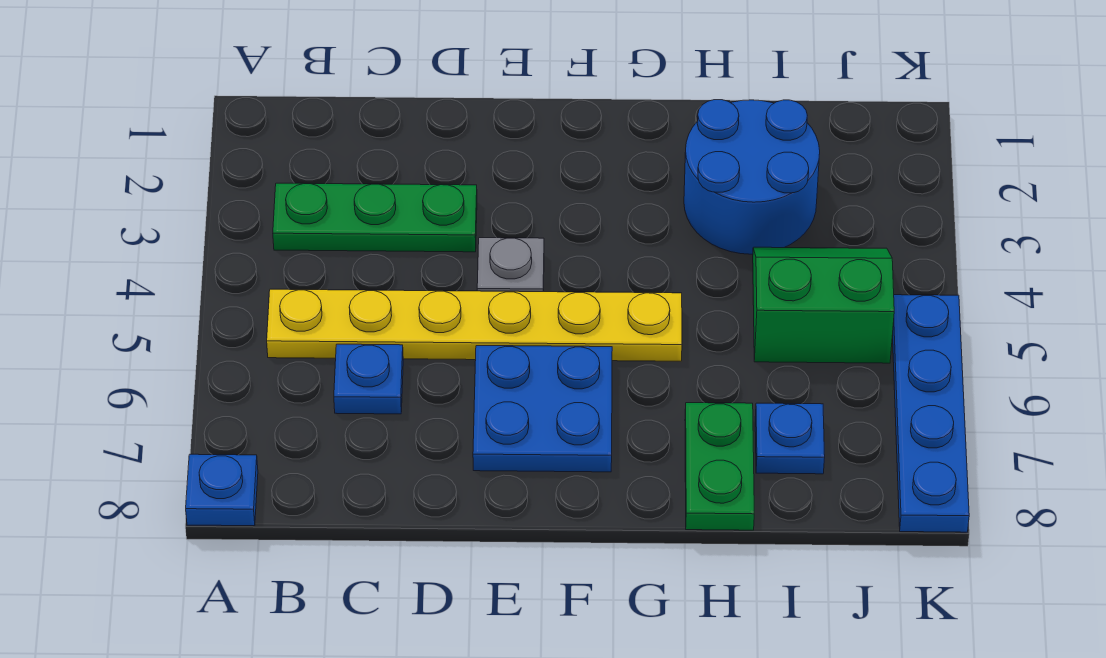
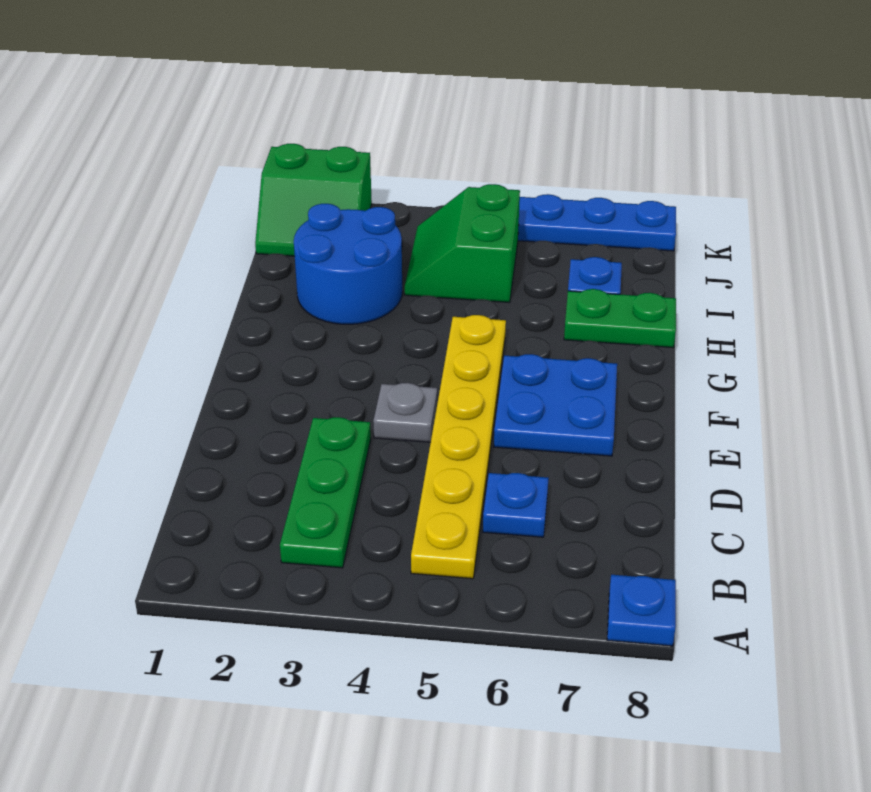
none -> green 2x2 slope [255,144,372,256]

